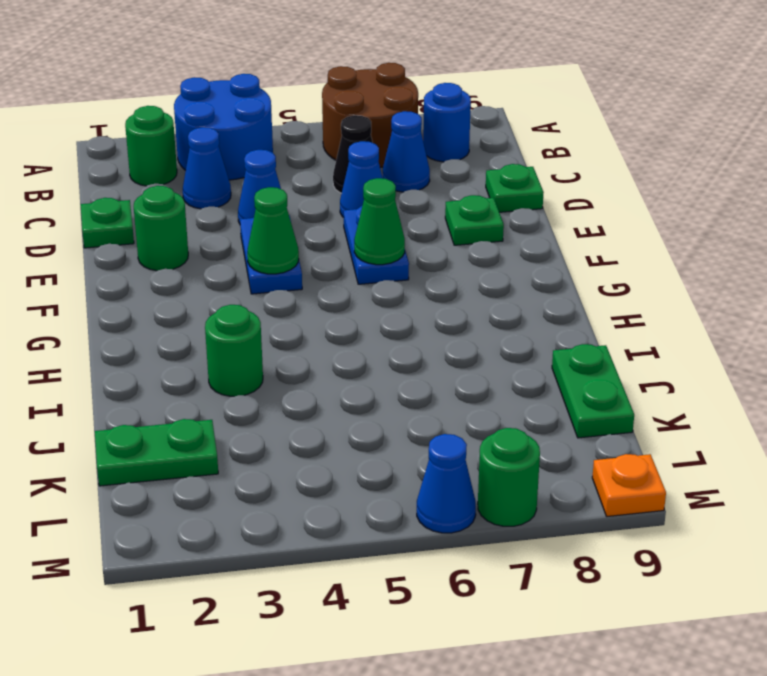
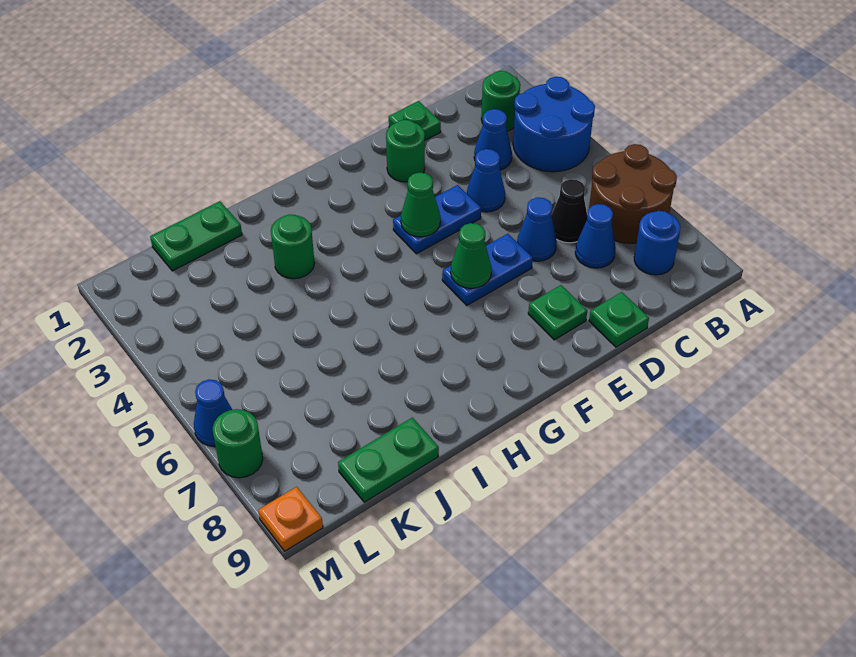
green 1x2 plate [95,419,218,486] -> green 1x2 plate turned to [150,201,242,271]

